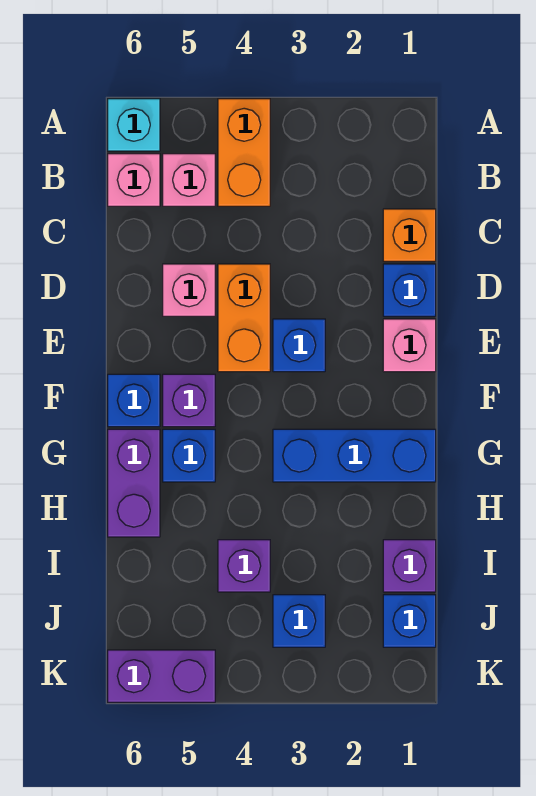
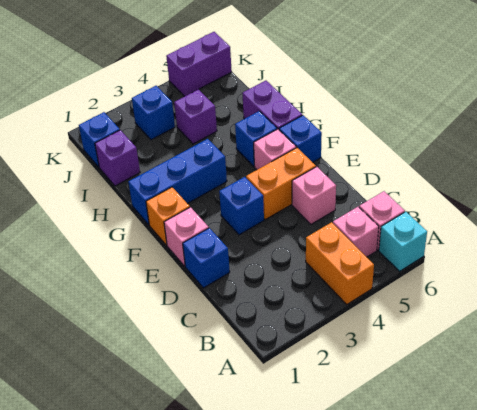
orange 1x1 brick [383,209,436,261] -> orange 1x1 brick moved to [146,187,190,245]
orange 1x2 brick [218,264,270,372] -> orange 1x2 brick turned to [246,148,316,219]
purple 1x1 brick [163,374,215,427] -> pink 1x1 brick [254,129,296,170]

